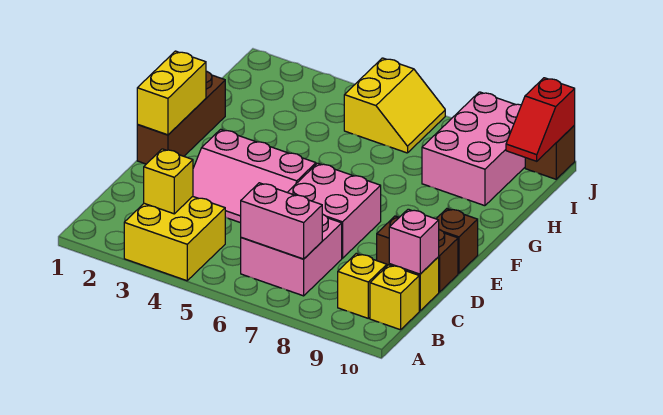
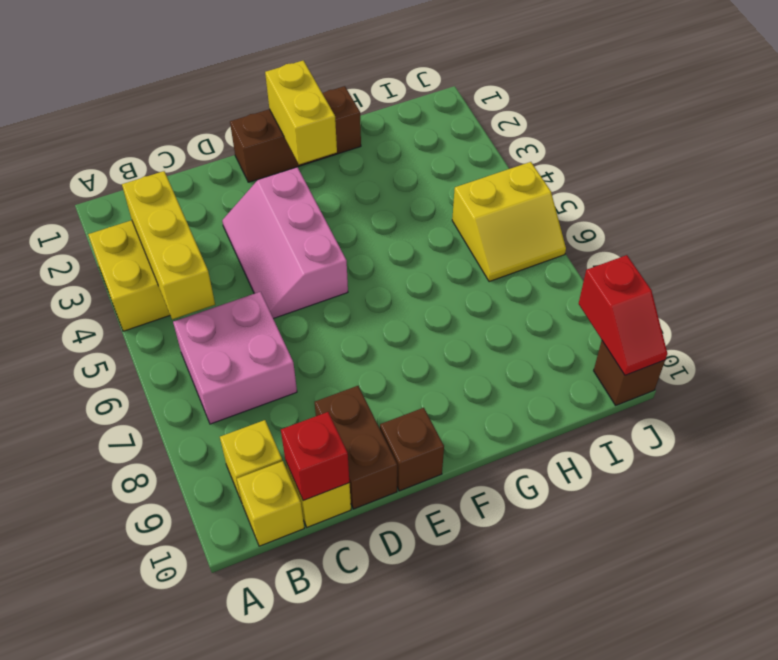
yellow 1x1 brick [144,149,193,214] -> yellow 1x3 brick [122,171,215,319]
pink 1x2 brick [241,183,322,259] -> none
pink 1x1 brick [389,209,439,274] -> red 1x1 brick [281,412,349,501]
pink 2x2 brick [287,163,381,258] -> none
yellow 1x2 brick [137,51,206,135] -> yellow 1x2 brick turned to [265,60,337,164]
pink 2x3 brick [422,92,525,206] -> none
red 1x2 slope [506,78,575,161] -> red 1x2 slope turned to [579,255,667,375]

